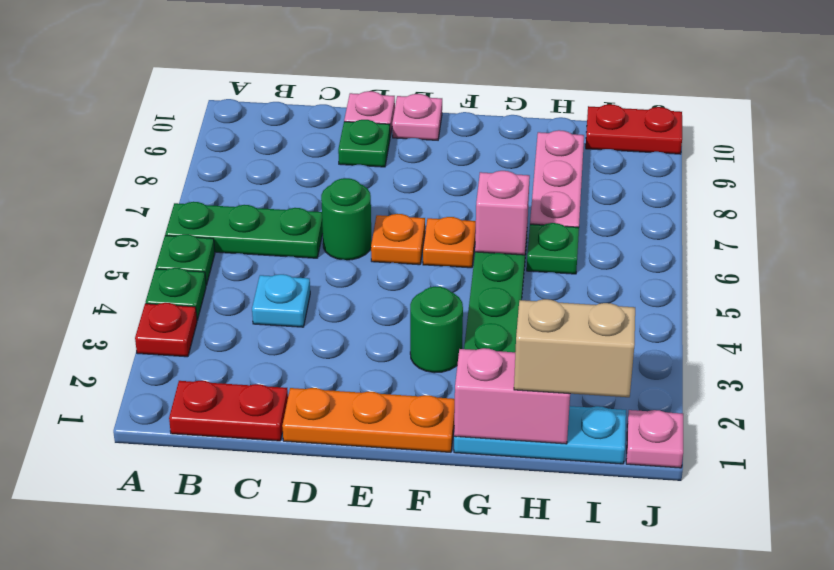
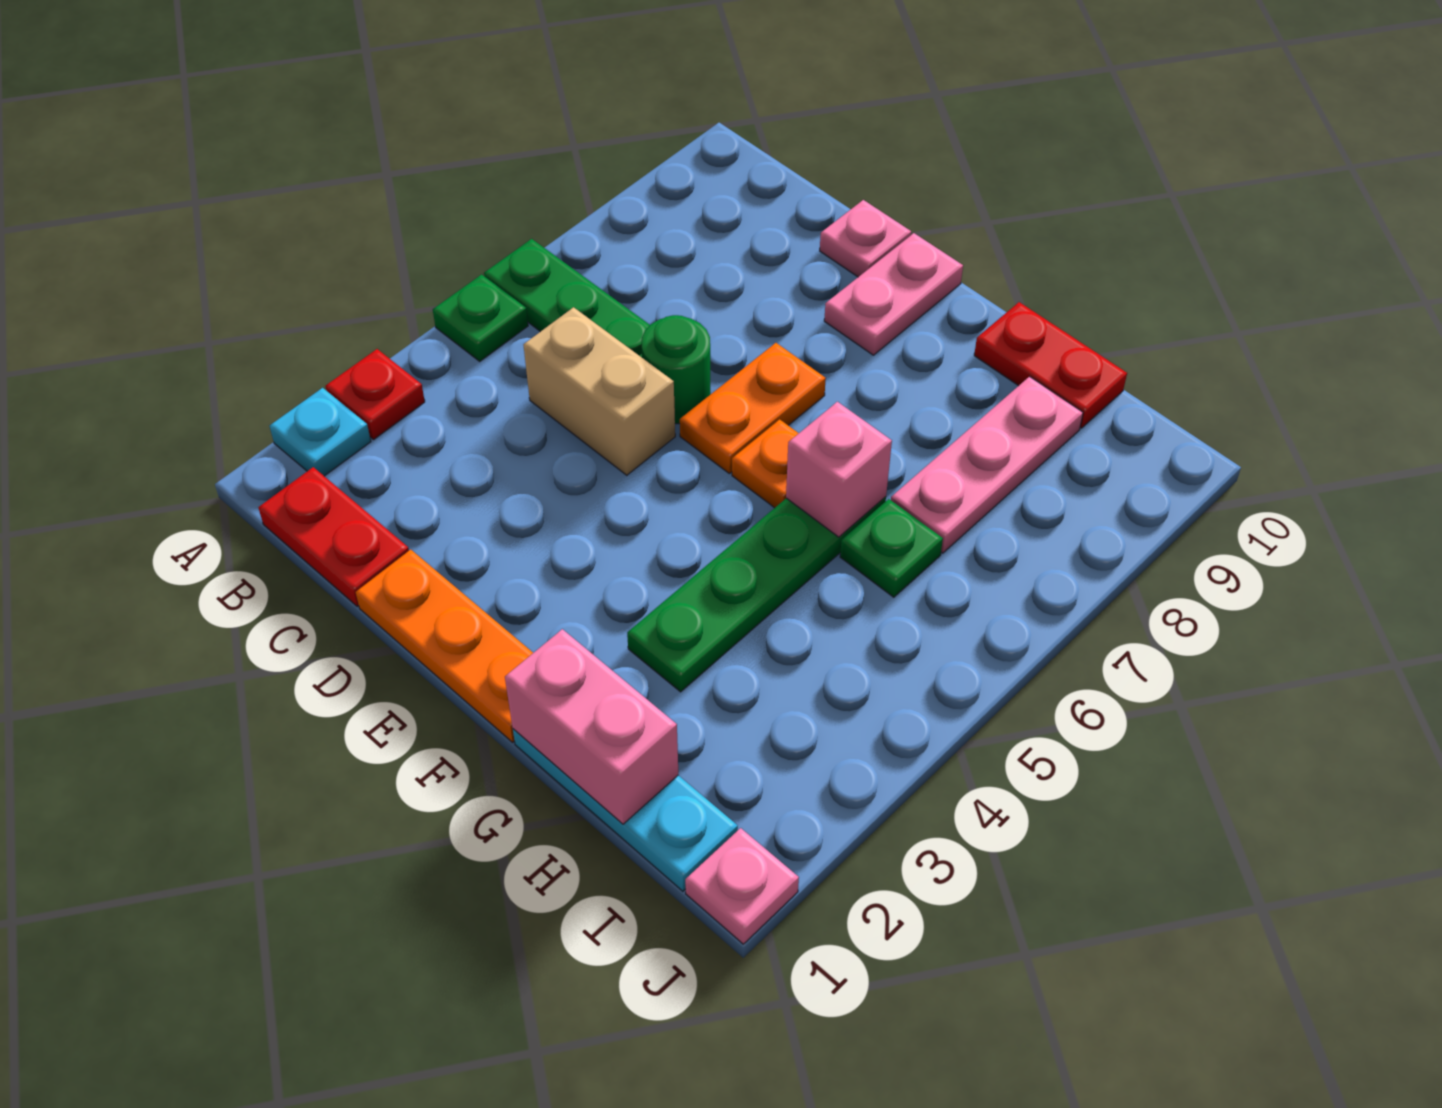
green 1x1 plate [146,268,206,320] -> none
cyan 1x1 plate [252,274,310,327] -> cyan 1x1 plate moved to [270,388,371,476]
green 1x1 plate [338,120,390,167] -> none
orange 1x1 plate [371,214,425,265] -> orange 1x2 plate [680,343,826,474]
pink 1x1 plate [392,94,442,140] -> pink 1x2 plate [824,233,963,355]
green 1x1 round brick [410,286,463,373] -> none
tan 1x2 brick [514,299,635,397] -> tan 1x2 brick moved to [524,307,675,475]
red 1x2 plate [586,104,682,154] -> red 1x2 plate moved to [974,302,1127,428]

